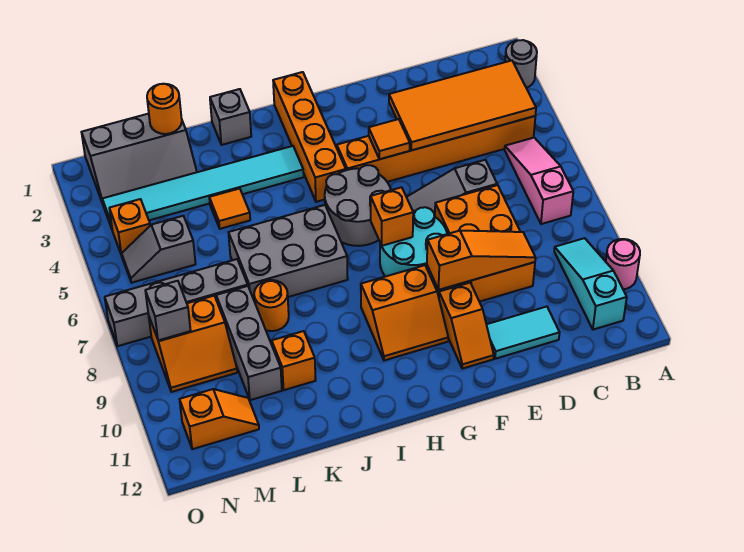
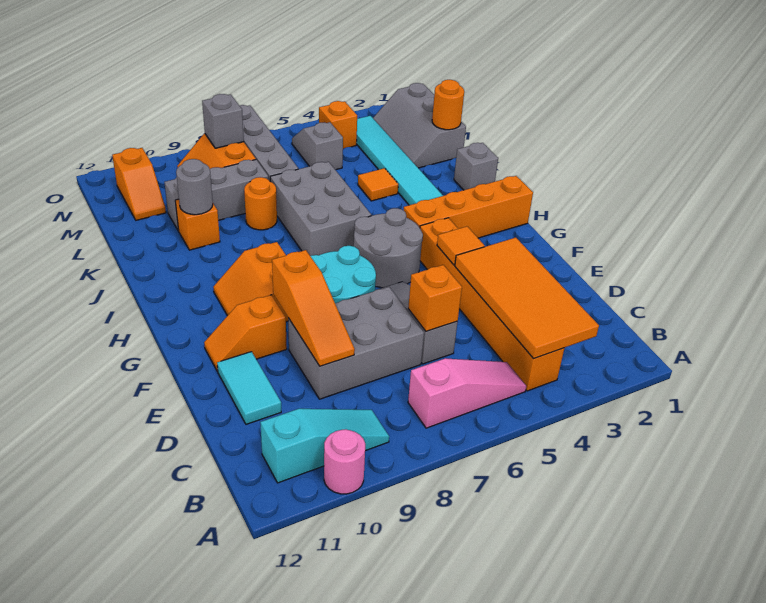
grey 1x1 round brick [505,40,537,88] -> grey 1x1 round brick moved to [176,159,213,215]
orange 2x3 brick [435,185,535,302] -> grey 2x3 brick [288,287,424,399]
orange 1x1 brick [371,187,413,246] -> orange 1x1 brick moved to [408,265,462,331]

